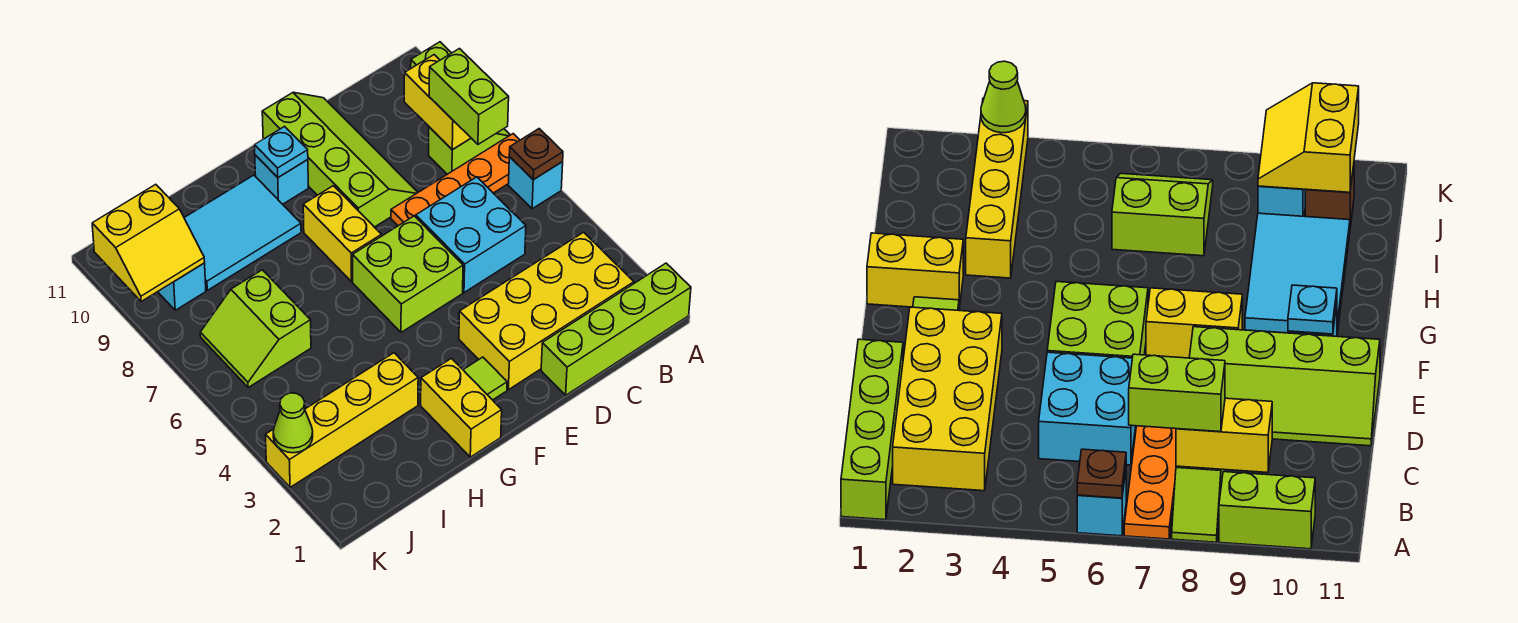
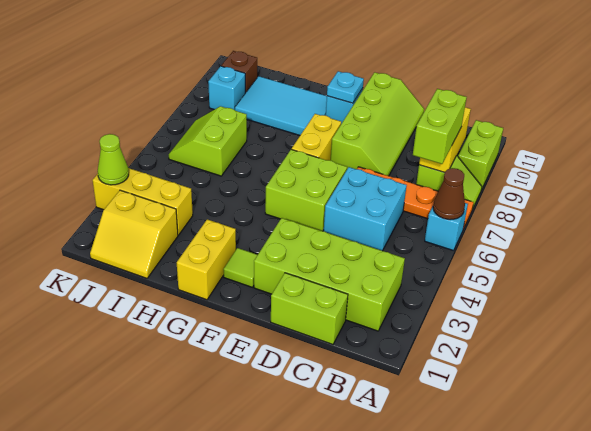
lime 1x4 brick [541,263,691,395] -> lime 1x2 brick [271,273,348,344]
brown 1x1 plate [509,129,563,180] -> brown 1x1 cone [433,168,465,220]
yellow 2x4 brick [459,232,634,390] -> lime 2x4 brick [254,218,405,331]
yellow 1x4 brick [266,353,418,487] -> yellow 1x3 brick [93,168,193,235]
yellow 2x2 slope [92,184,205,302] -> yellow 2x2 slope moved to [90,190,178,278]

